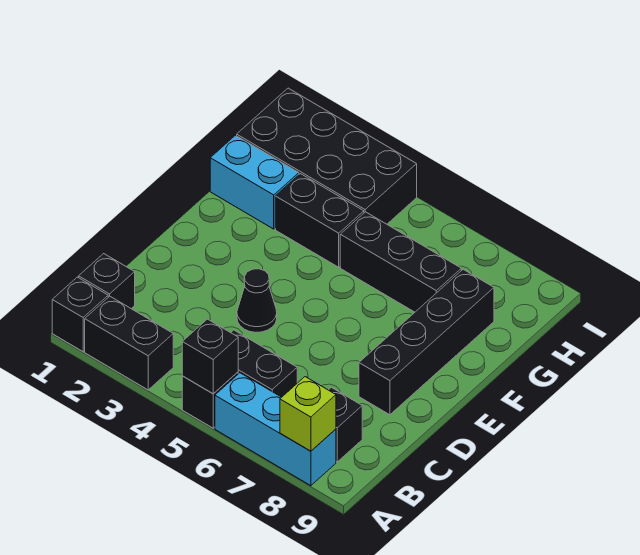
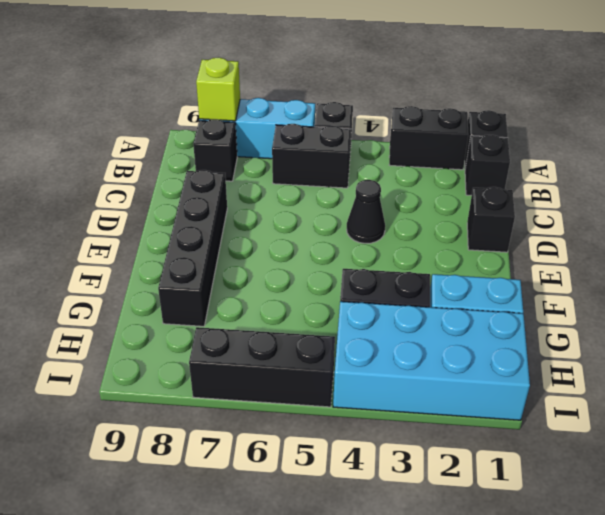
black 1x1 brick [182,319,238,394] -> black 1x1 brick moved to [467,187,515,252]
black 1x3 brick [340,212,461,312] -> black 1x3 brick moved to [189,327,335,407]
black 2x4 brick [237,88,417,224] -> cyan 2x4 brick [333,302,530,420]

